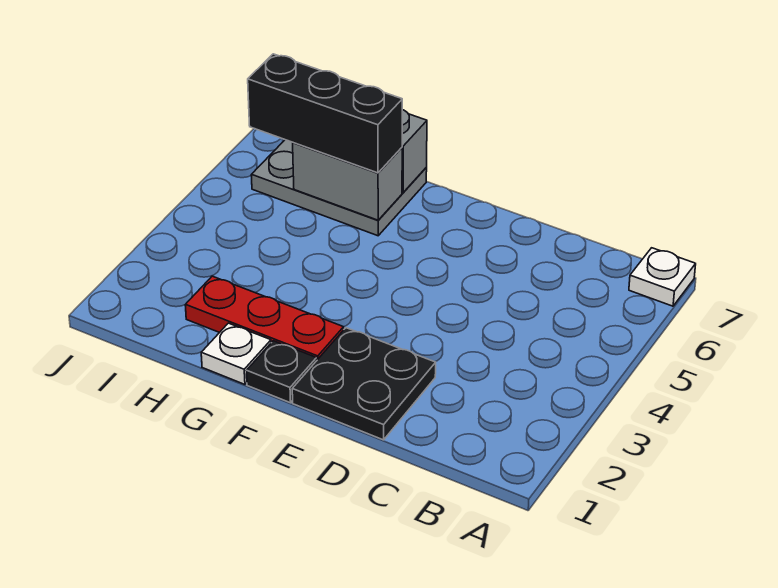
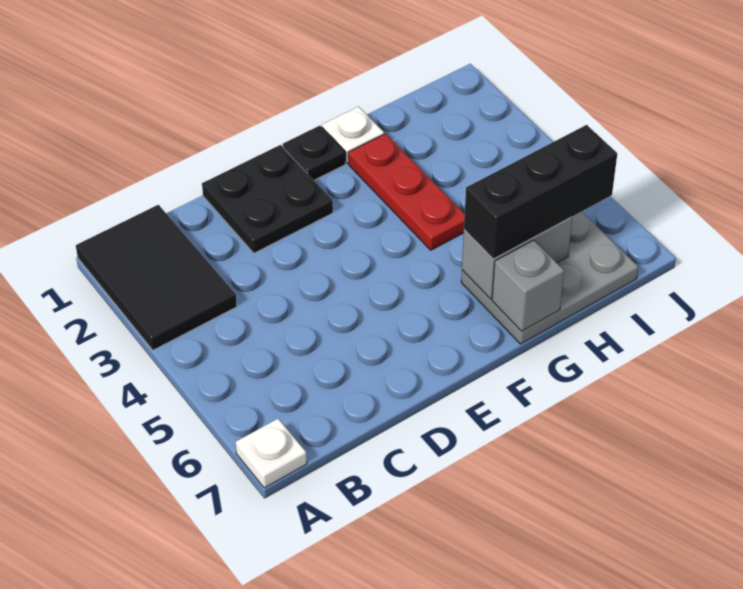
none -> black 2x3 tile [76,205,237,350]
red 1x3 plate [185,276,344,360] -> red 1x3 plate turned to [348,134,465,250]

